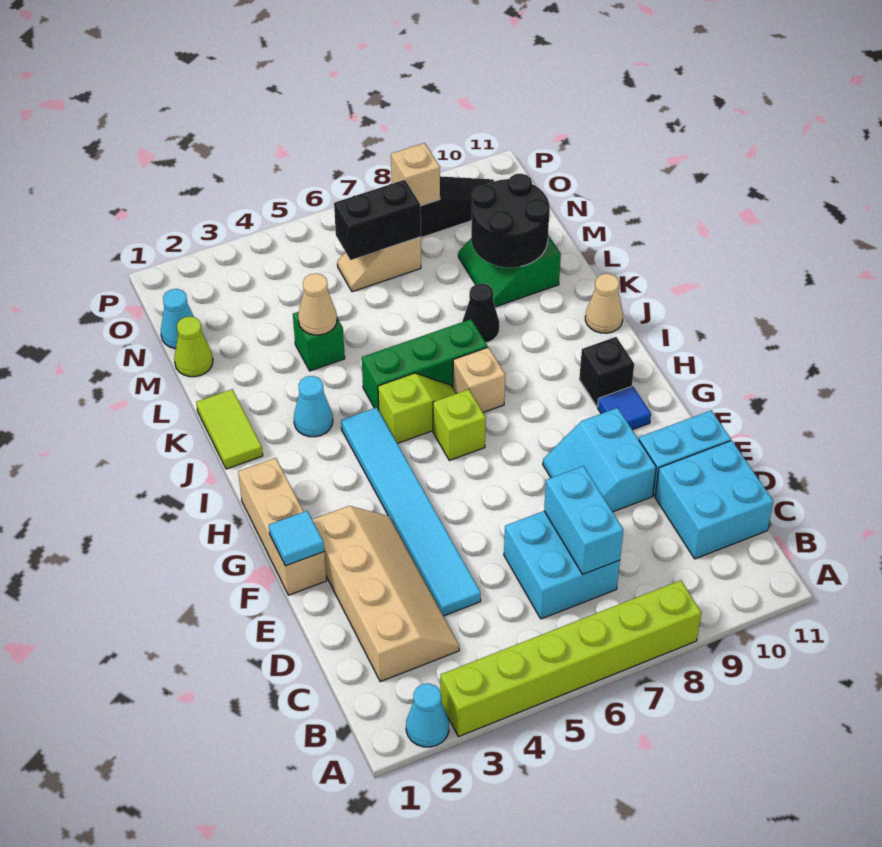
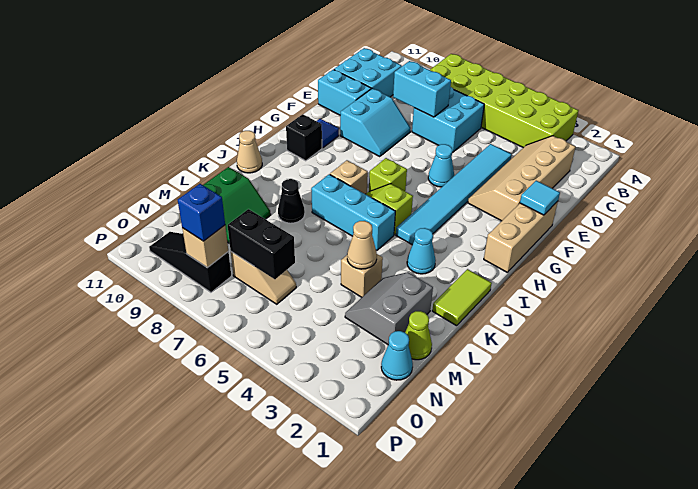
cyan 1x1 cone [406,683,449,747] -> cyan 1x1 cone moved to [428,144,454,187]
lime 1x6 brick [440,580,701,737] -> lime 2x6 brick [430,54,578,148]
cyan 1x2 brick [544,466,623,574] -> cyan 1x2 brick turned to [393,61,451,117]
green 1x3 brick [362,319,488,410] -> cyan 1x3 brick [311,174,395,250]
none -> grey 2x2 slope [345,272,433,344]
green 1x1 brick [293,312,345,371] -> tan 1x1 brick [341,254,383,297]
black 2x2 round brick [471,174,550,268] -> none
none -> blue 1x1 brick [178,184,225,241]

